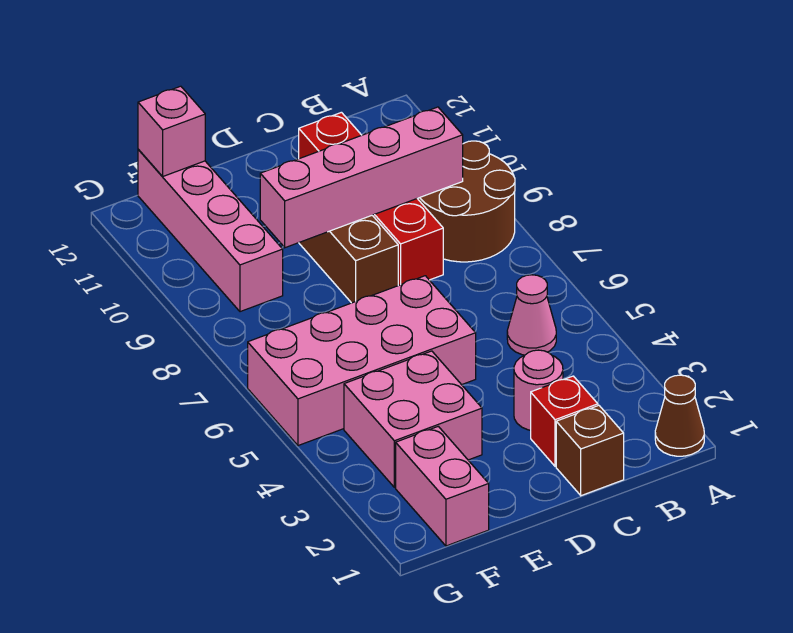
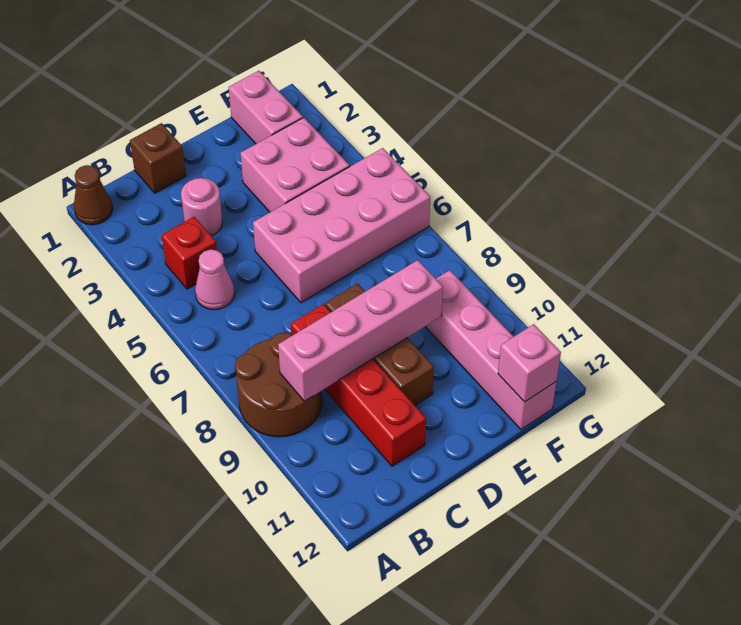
red 1x1 brick [531,376,598,466] -> red 1x1 brick moved to [161,217,217,289]

